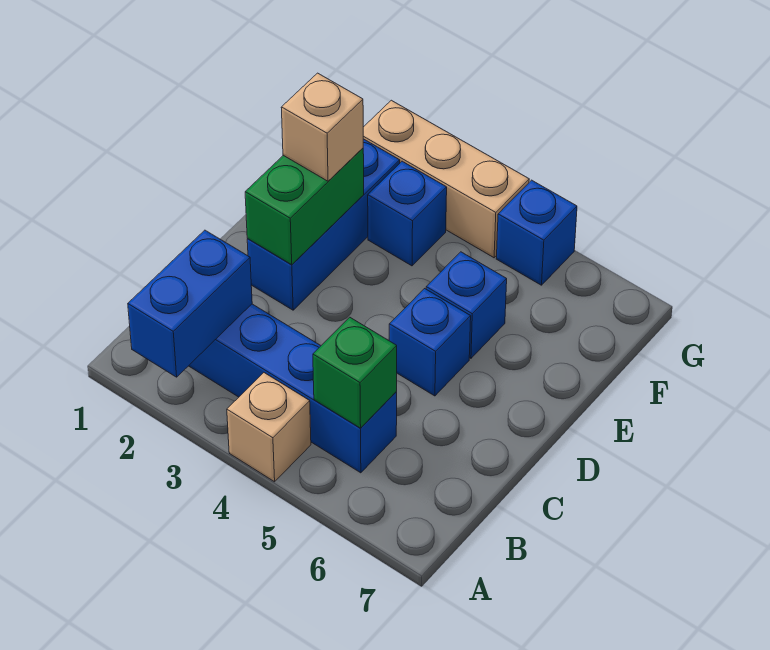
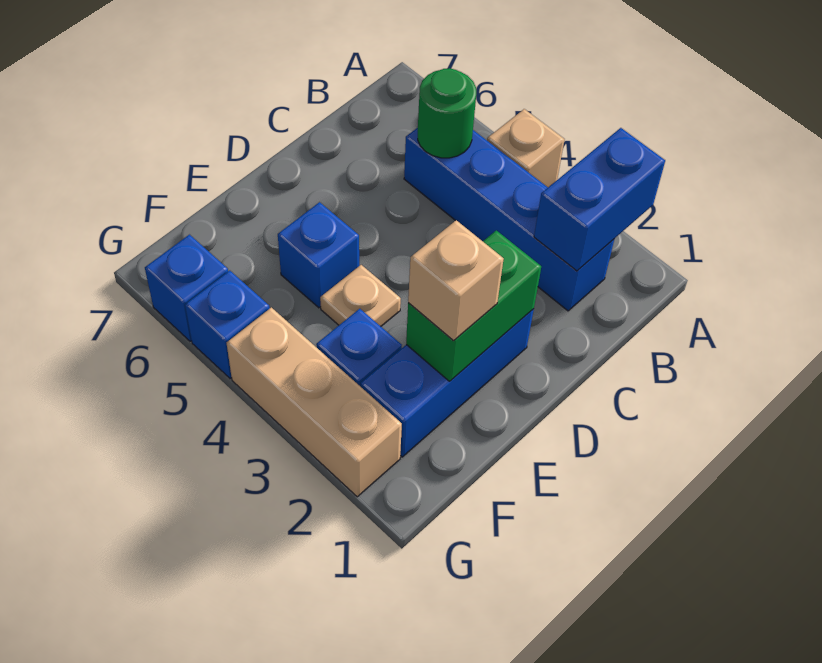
green 1x1 brick [313,317,397,428] -> green 1x1 round brick [418,68,476,158]
blue 1x1 brick [389,289,471,396] -> blue 1x1 brick moved to [145,235,228,342]
none -> tan 1x1 plate [320,265,401,326]

